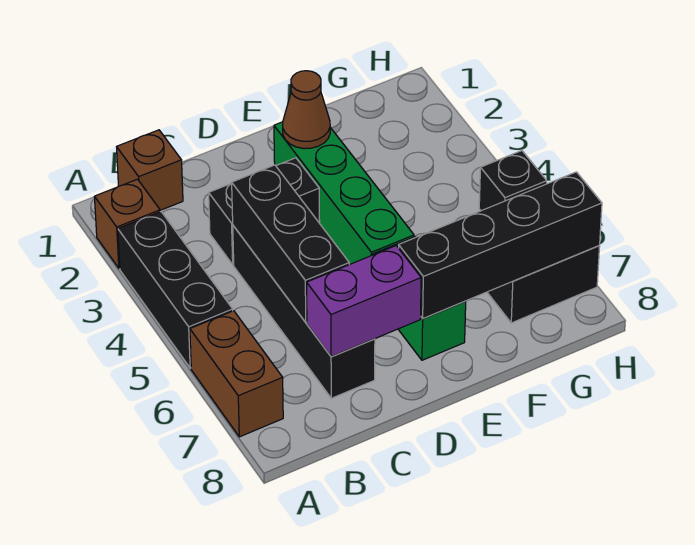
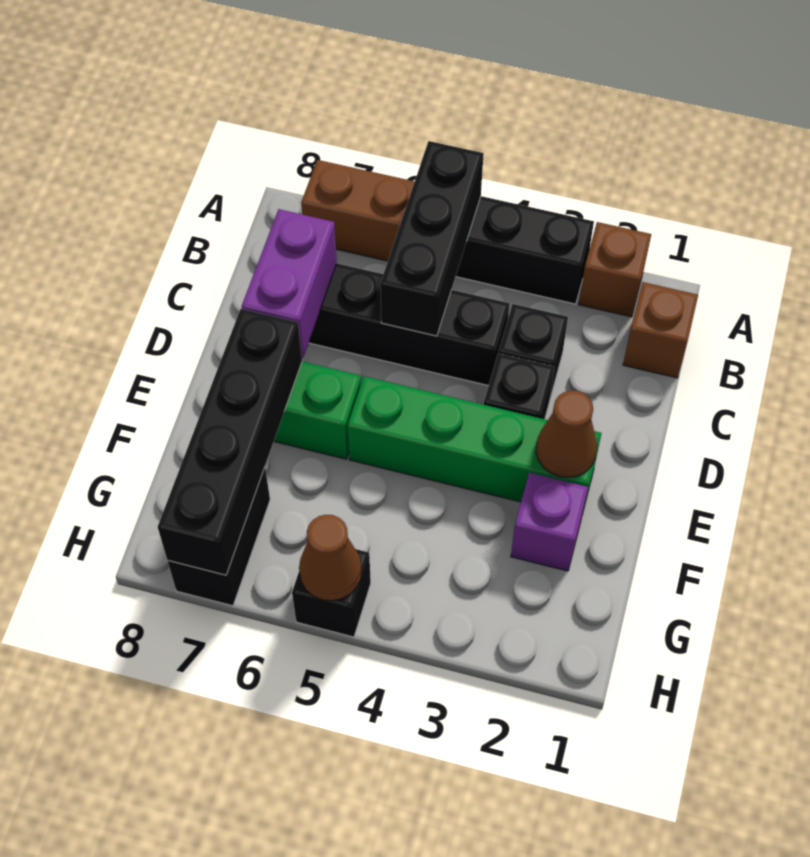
black 1x3 brick [232,165,349,322] -> black 1x3 brick turned to [380,141,484,336]
none -> purple 1x1 brick [511,473,588,571]
none -> brown 1x1 cone [299,515,362,601]

